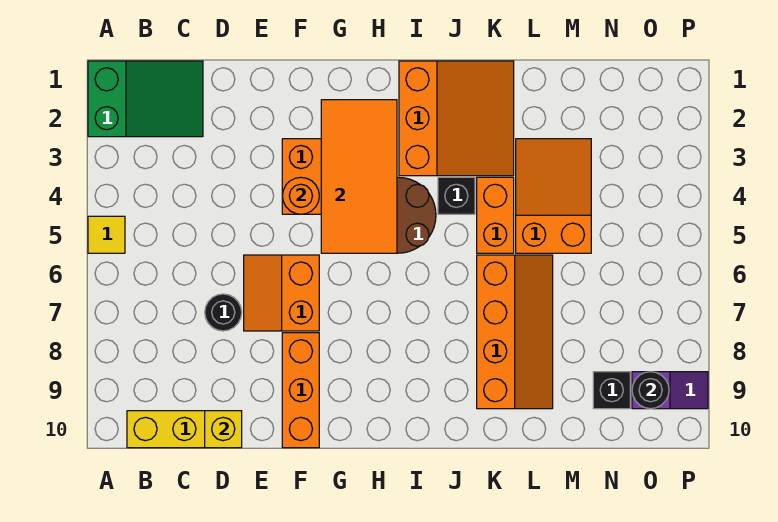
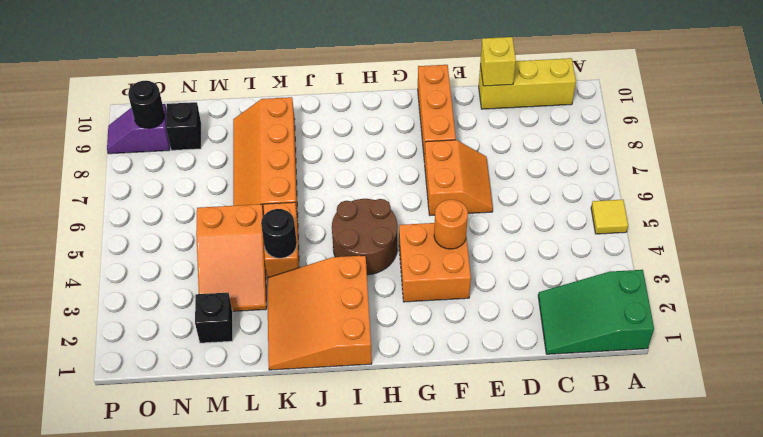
black 1x1 round brick [205,294,242,331] -> black 1x1 round brick moved to [261,209,297,258]
orange 2x4 tile [321,100,397,253] -> none
black 1x1 brick [438,177,475,214] -> black 1x1 brick moved to [195,293,233,343]

